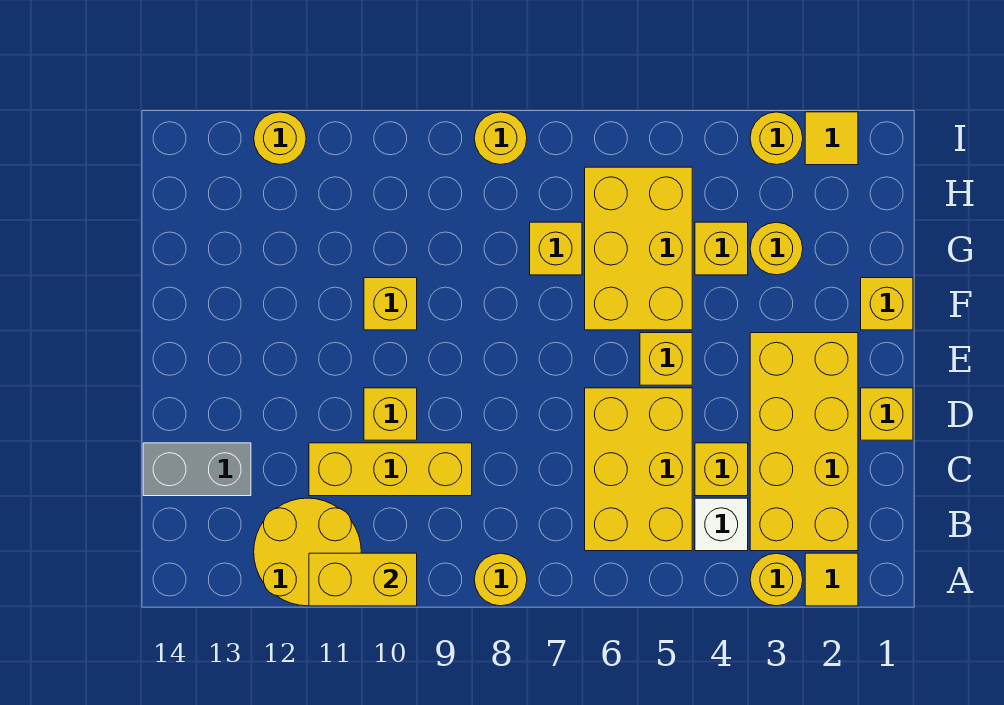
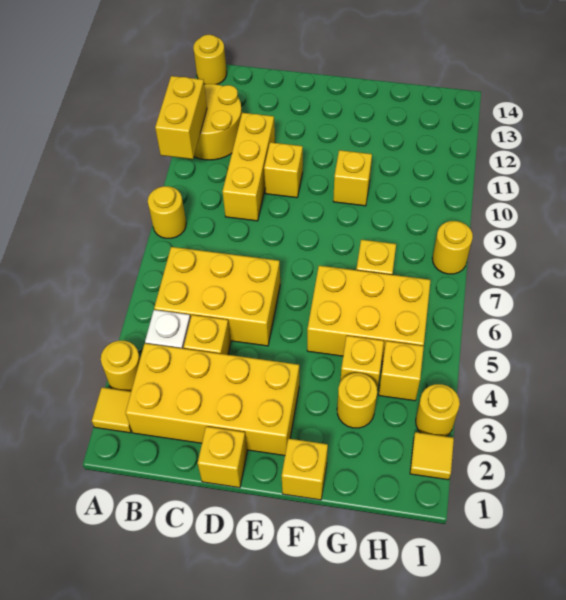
grey 1x2 brick [143,443,251,496] -> none
yellow 1x1 brick [640,333,692,385] -> yellow 1x1 brick moved to [379,341,424,401]
yellow 1x1 round brick [254,112,306,164] -> yellow 1x1 round brick moved to [193,35,227,84]

